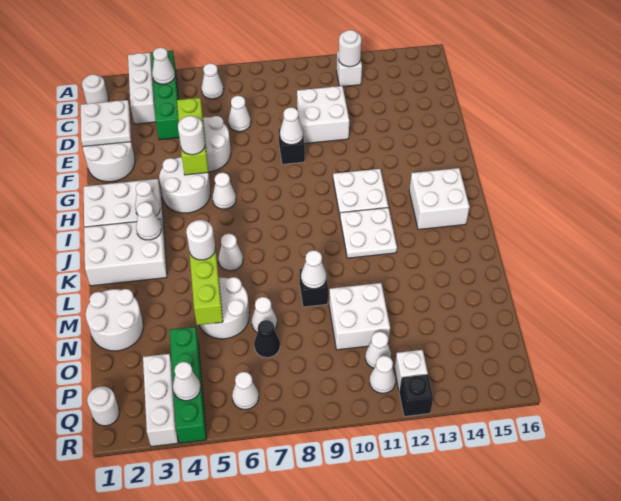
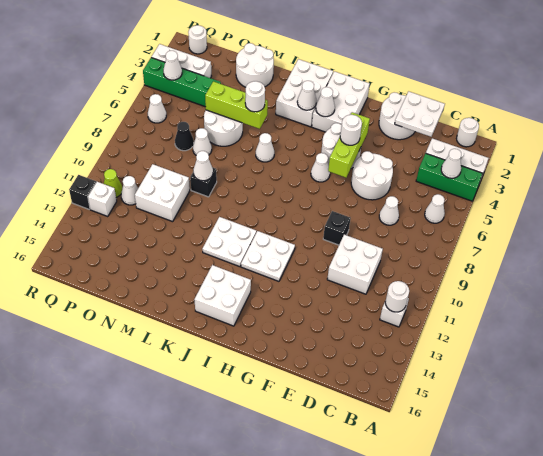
green 1x4 brick [151,51,179,140] -> green 1x3 brick [416,153,482,201]
lime 1x3 brick [177,98,208,175] -> lime 1x3 brick turned to [328,112,370,178]
white 1x1 cone [280,107,303,145] -> none
white 1x1 cone [370,356,396,393] -> lime 1x1 cone [104,169,122,197]

